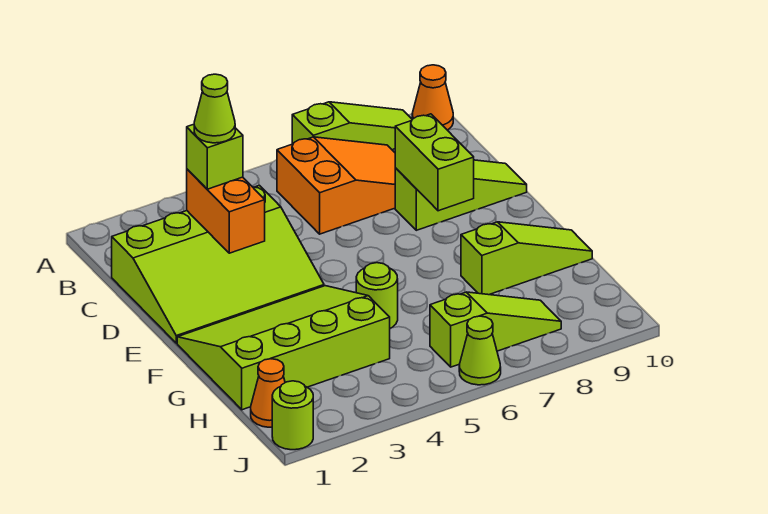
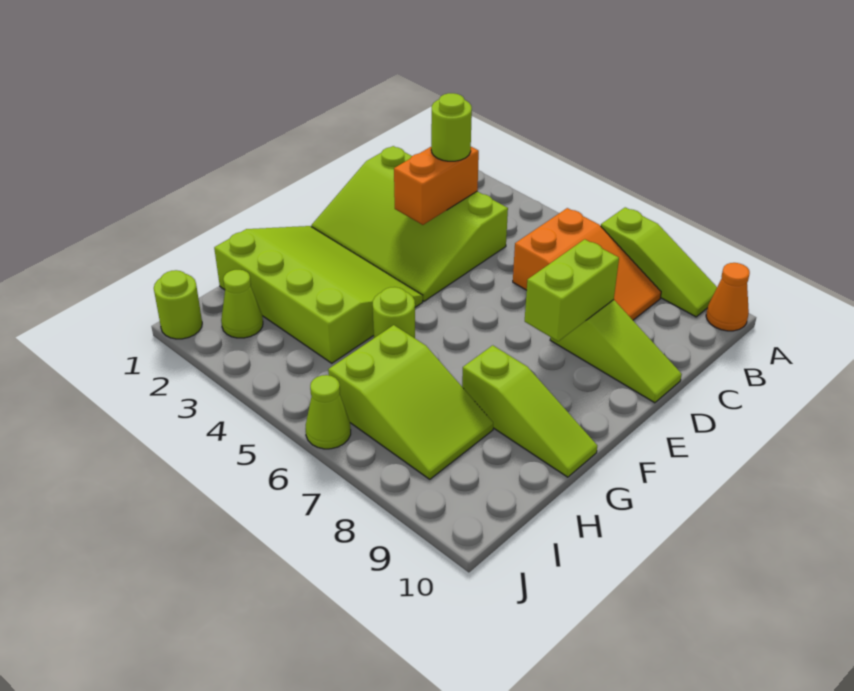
lime 1x1 brick [187,124,243,189] -> lime 1x1 round brick [431,93,472,161]
lime 1x1 cone [194,74,235,143] -> lime 1x1 cone moved to [221,270,263,338]
orange 1x1 cone [251,359,285,427] -> none
lime 1x3 slope [430,292,561,367] -> lime 2x3 slope [328,325,493,479]

